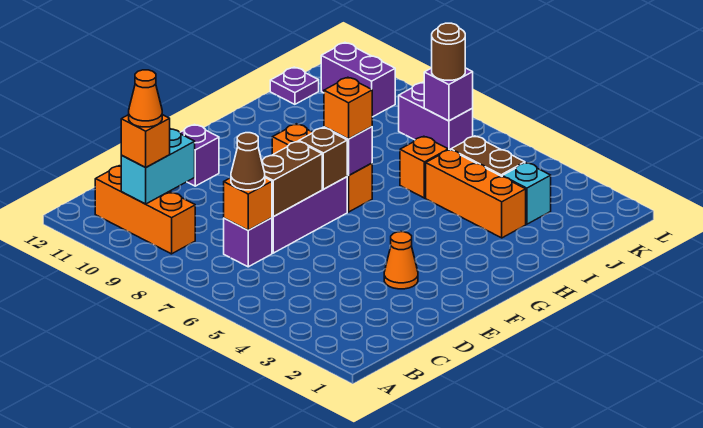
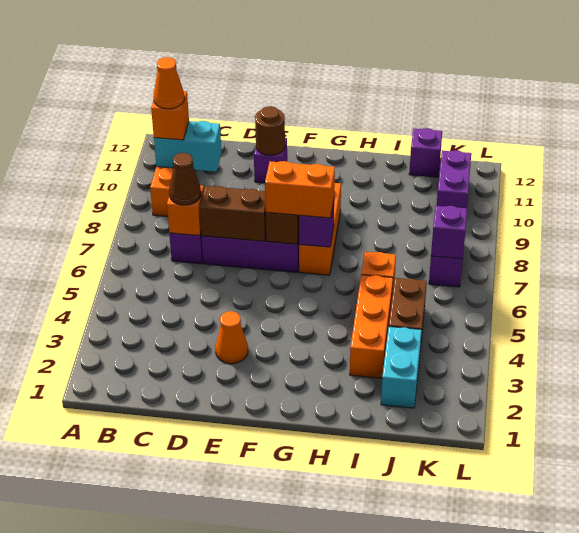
orange 1x1 brick [324,77,372,139] -> orange 1x2 brick [265,161,335,218]
cyan 1x1 brick [502,163,551,224] -> cyan 1x2 brick [381,327,422,408]
purple 1x1 plate [270,67,319,104] -> purple 1x1 brick [409,128,442,177]
brown 1x1 round brick [432,23,465,80] -> brown 1x1 round brick moved to [255,106,285,155]

